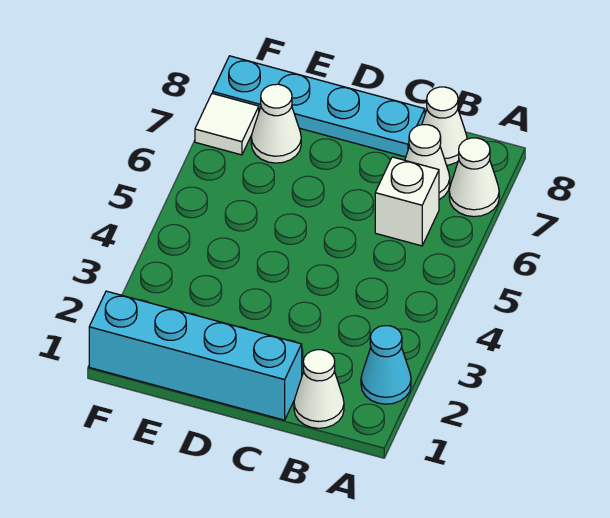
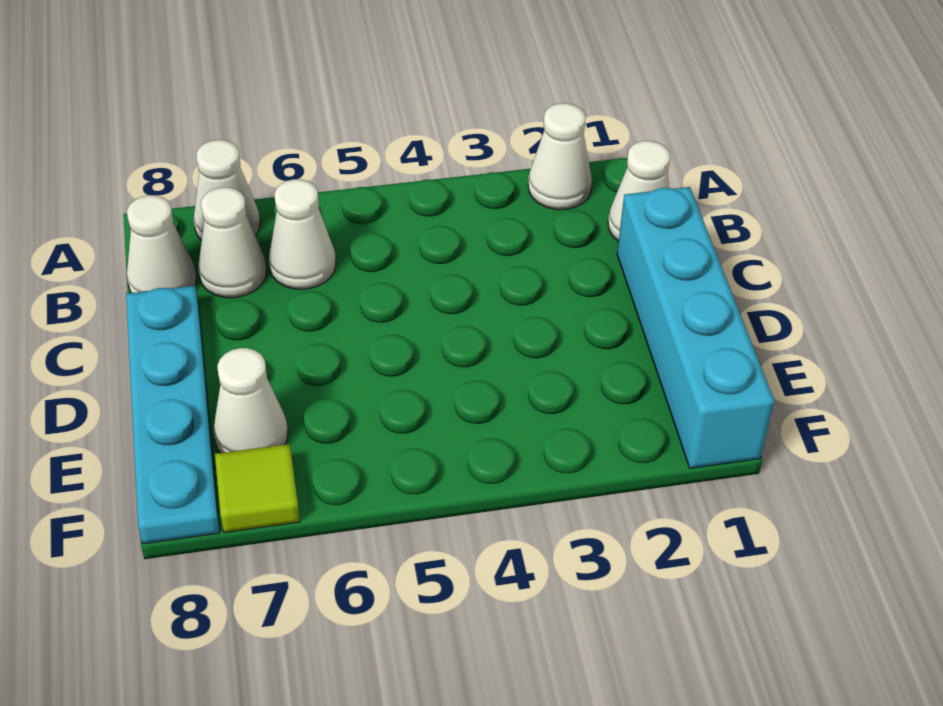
cyan 1x1 cone [361,326,411,404] -> white 1x1 cone [528,103,592,210]
white 1x1 brick [375,157,439,246] -> white 1x1 cone [269,179,336,289]
white 1x1 tile [195,93,259,155] -> lime 1x1 tile [215,444,300,533]

